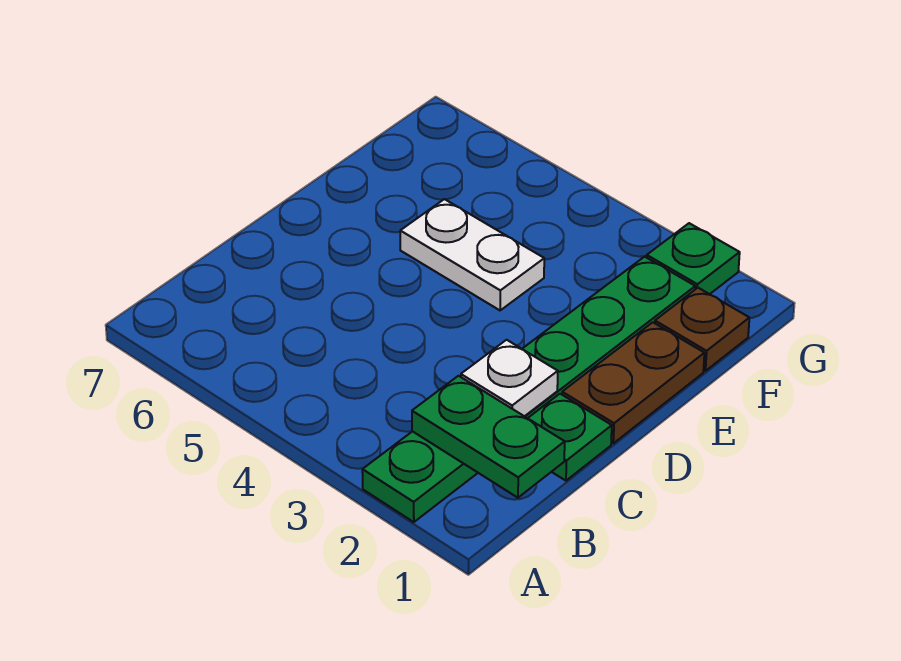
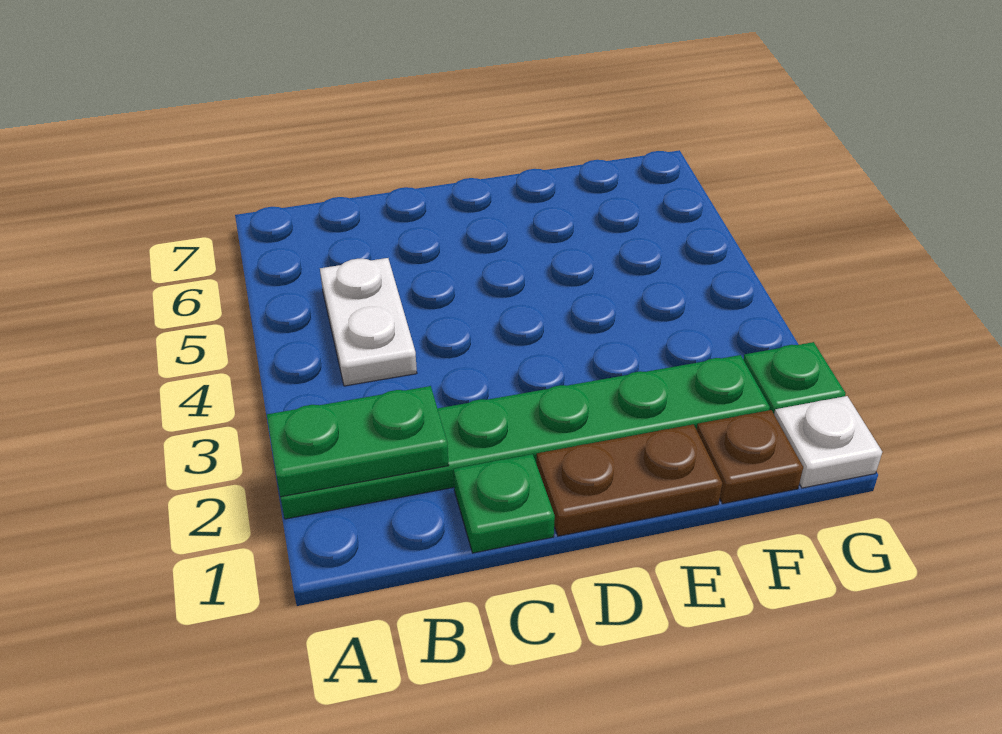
green 1x2 plate [412,376,565,498] -> green 1x2 plate turned to [267,386,449,497]
white 1x1 plate [461,340,558,416] -> white 1x1 plate moved to [774,396,882,488]
white 1x2 plate [400,199,544,310] -> white 1x2 plate moved to [320,258,417,386]

